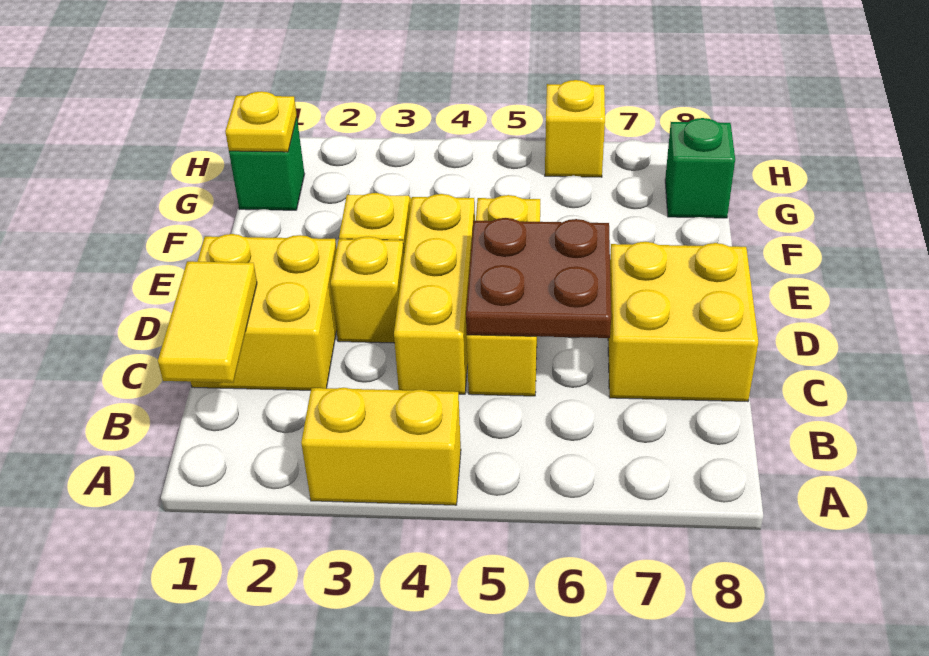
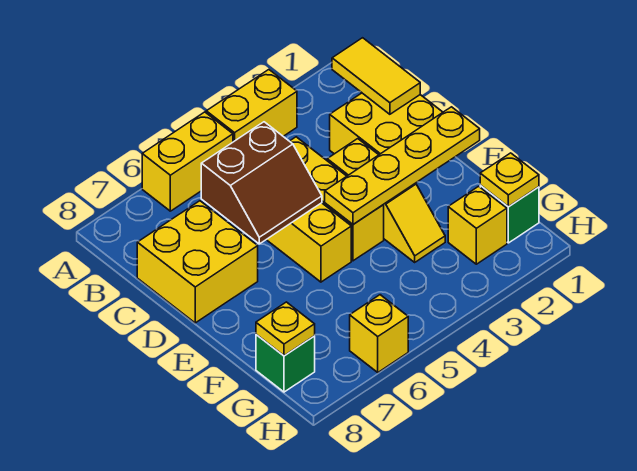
none -> yellow 1x2 brick [142,112,233,211]
brown 2x2 plate [466,218,611,338] -> brown 2x2 slope [201,122,322,244]
none -> yellow 1x4 plate [325,107,480,224]
none -> yellow 1x1 brick [448,186,507,264]
none -> yellow 1x1 plate [256,302,315,356]

